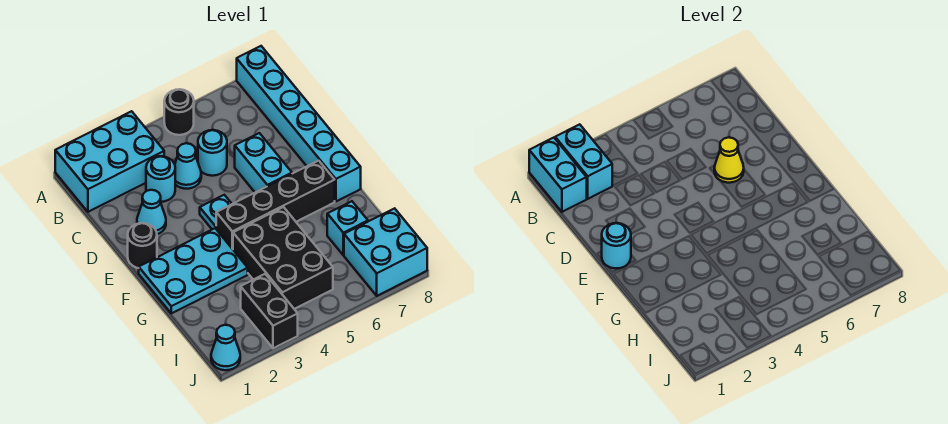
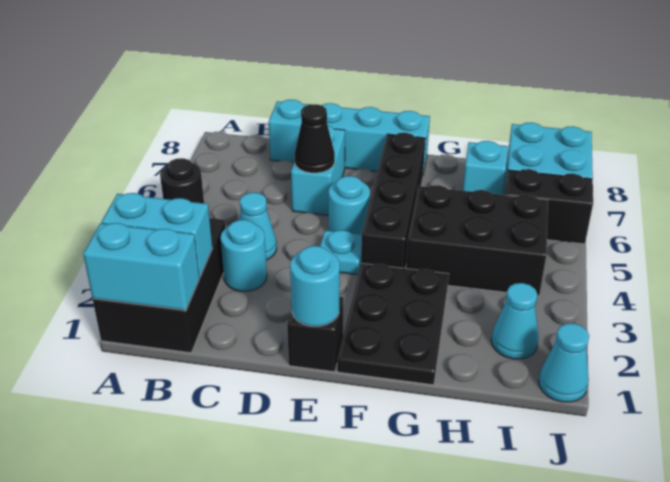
cyan 2x3 brick [55,111,164,212] -> black 2x3 brick [93,218,225,353]
cyan 1x6 brick [237,46,361,201] -> cyan 1x4 brick [269,100,430,174]
cyan 1x1 round brick [198,130,227,176] -> cyan 1x1 round brick moved to [329,176,370,235]
cyan 1x1 cone [137,190,166,234] -> cyan 1x1 cone moved to [491,283,539,359]
cyan 1x2 brick [235,133,292,192] -> cyan 1x2 brick turned to [291,126,345,215]
yellow 1x1 cone [714,137,744,183] -> black 1x1 cone [295,104,335,173]
black 1x1 round brick [128,223,157,268] -> black 1x1 brick [287,296,343,372]
cyan 2x3 plate [139,228,248,313] -> black 2x3 plate [337,263,449,385]
black 1x2 brick [241,274,298,348] -> black 1x2 brick moved to [505,169,593,244]

